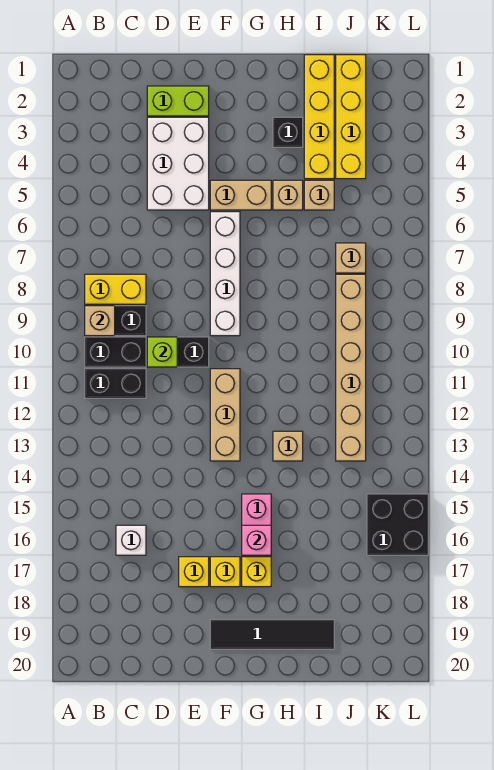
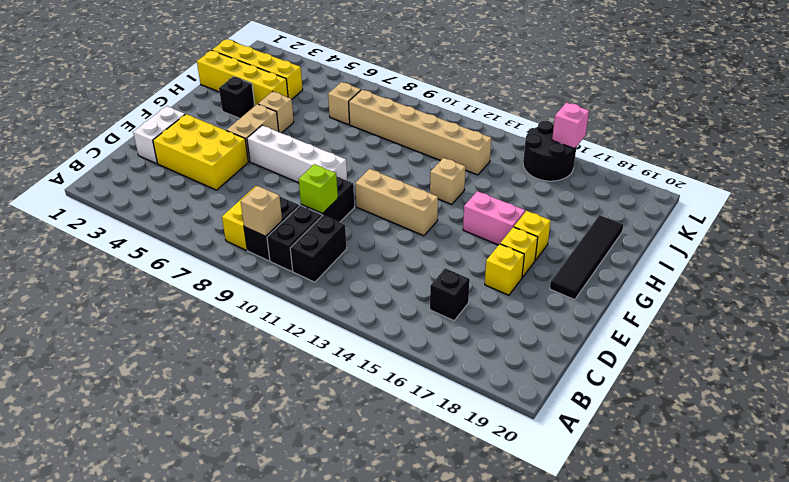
white 1x1 brick [116,525,146,555] -> black 1x1 brick [430,268,470,321]
lime 1x2 brick [147,86,209,116] -> white 1x2 brick [133,106,185,164]
white 2x3 brick [147,117,209,210] -> yellow 2x3 brick [153,114,248,190]
pink 1x1 brick [242,525,271,555] -> pink 1x1 brick moved to [552,102,589,149]
tan 1x1 brick [304,180,334,210] -> none
black 2x2 brick [367,494,428,555] -> black 2x2 round brick [523,121,576,181]

